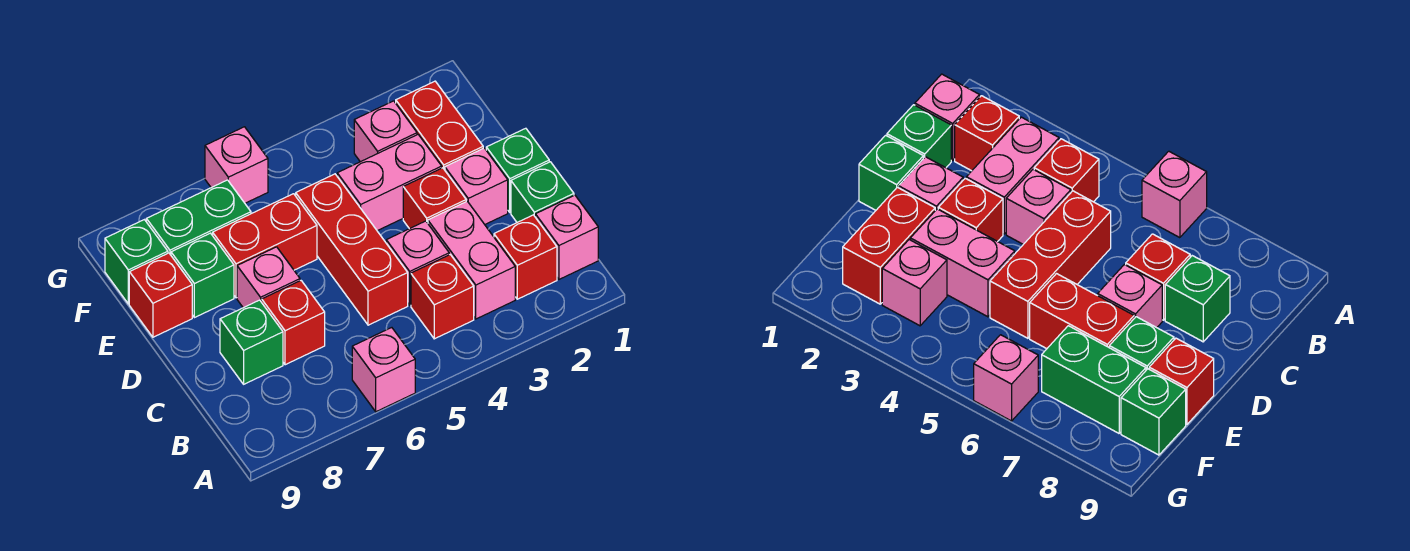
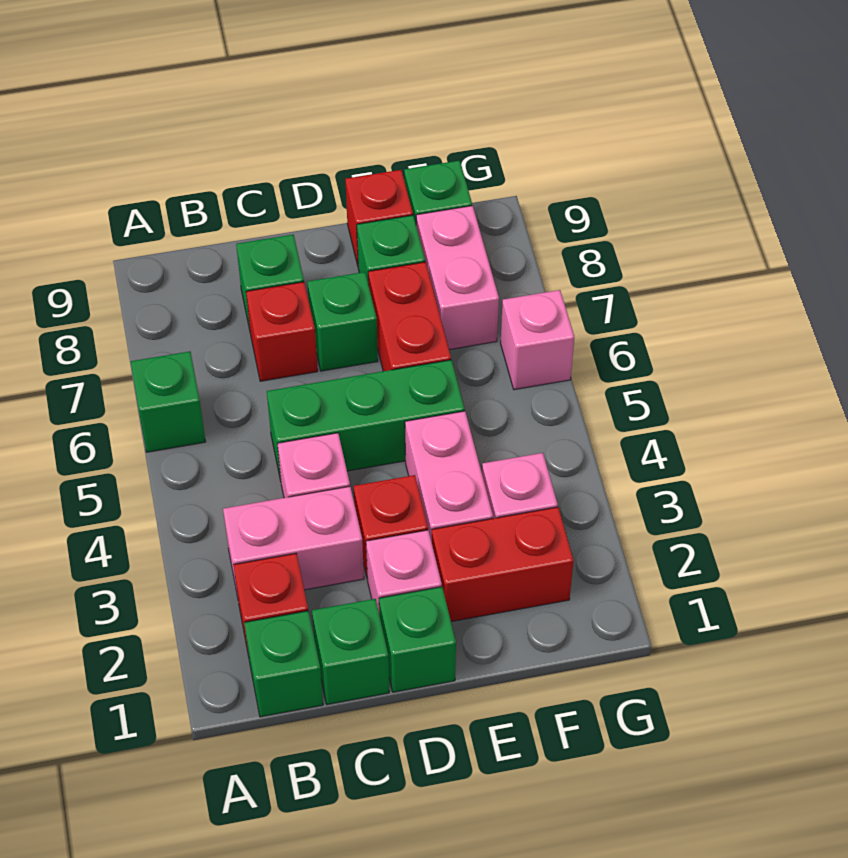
pink 1x1 brick [352,328,415,412] -> green 1x1 brick [131,351,206,452]
pink 1x1 brick [535,195,598,279] -> green 1x1 brick [244,611,323,717]
red 1x1 brick [411,255,474,339] -> none
red 1x3 brick [296,174,408,325] -> green 1x3 brick [267,360,465,480]
pink 1x1 brick [237,247,300,308] -> green 1x1 brick [307,272,378,371]
green 1x2 brick [146,180,251,255] -> pink 1x2 brick [416,206,499,350]

